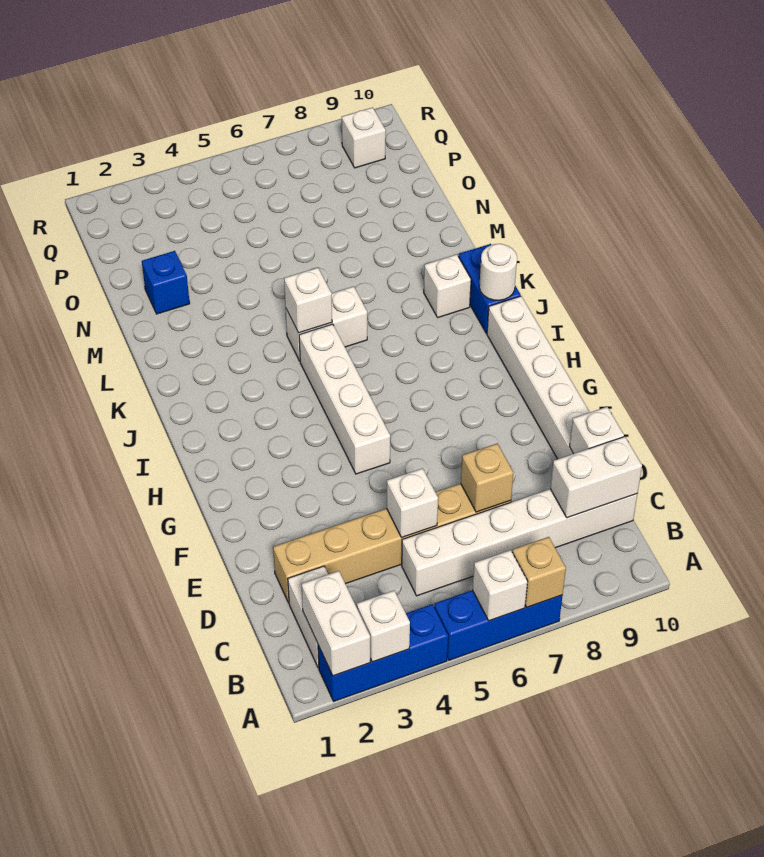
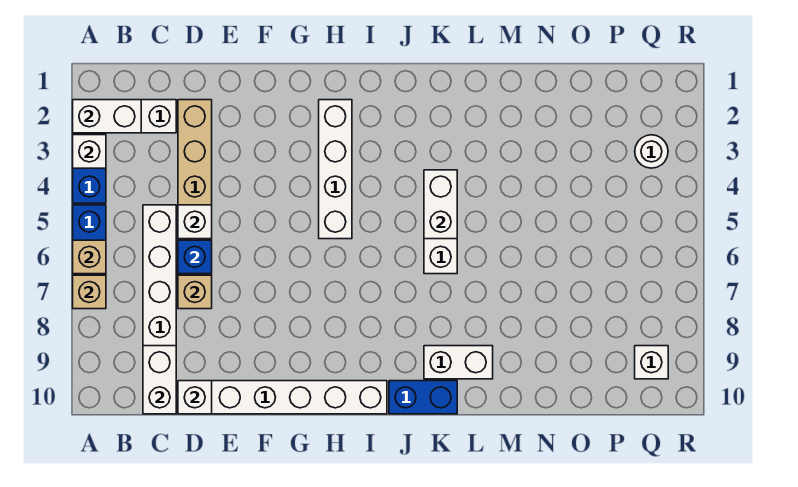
white 1x1 brick [472,550,528,621] -> tan 1x1 brick [73,240,106,274]
white 1x4 brick [299,324,390,474] -> white 1x4 brick turned to [319,100,352,239]
white 1x1 round brick [479,244,517,301] -> white 1x1 round brick moved to [635,135,668,168]
white 1x1 brick [284,268,332,333] -> white 1x2 brick [424,170,457,239]
white 1x1 brick [424,254,471,318] -> white 1x2 brick [424,346,493,379]
blue 1x1 brick [142,251,190,314] -> blue 1x1 brick moved to [178,240,212,274]

